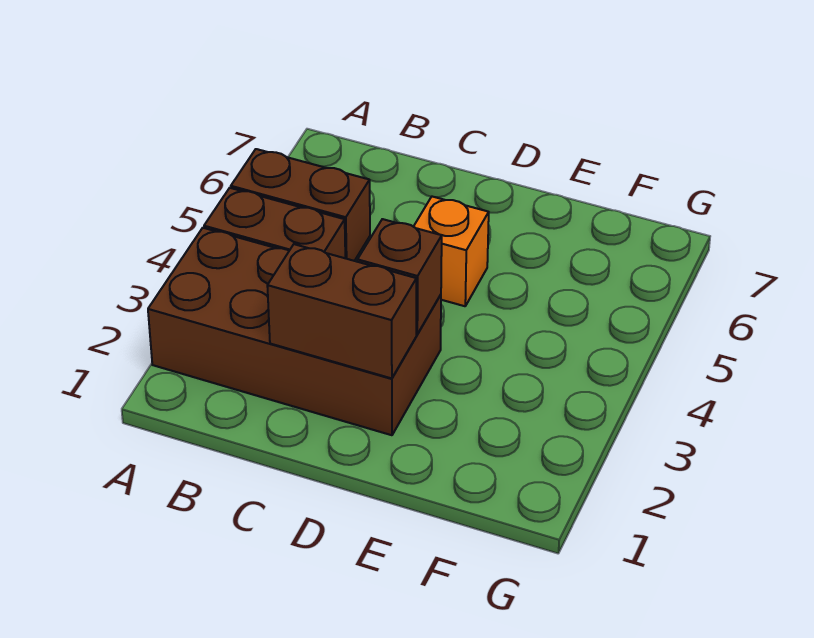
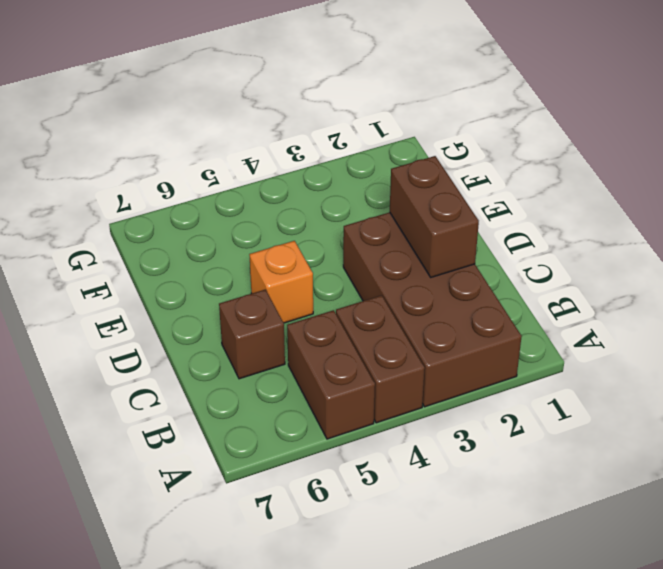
brown 1x1 brick [357,219,442,334] -> brown 1x1 brick moved to [219,290,285,379]

